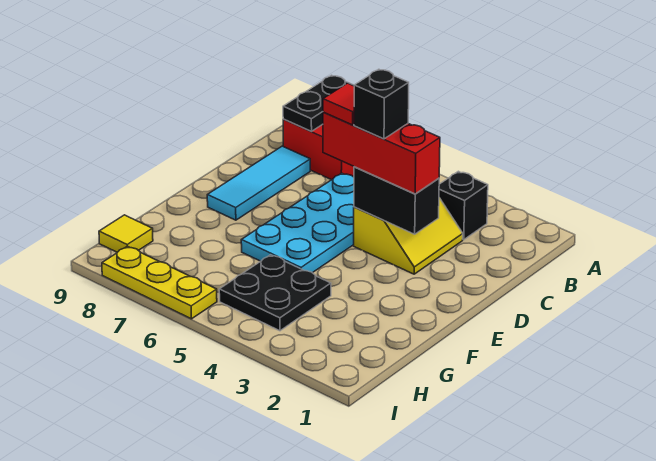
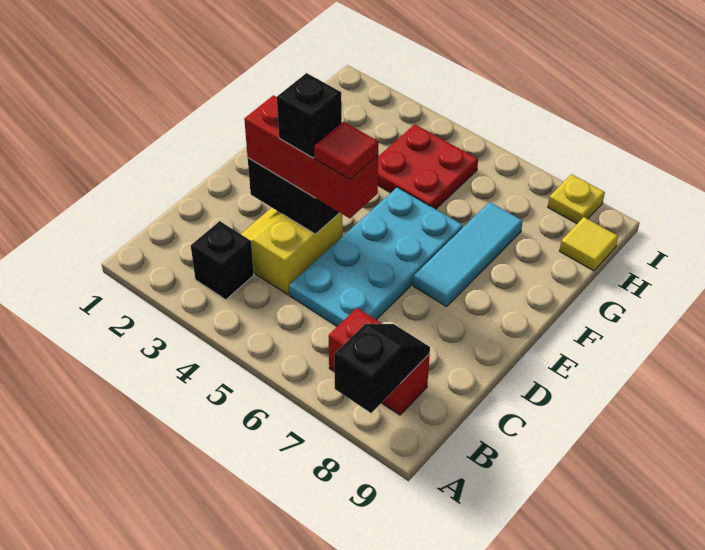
black 1x2 plate [283,75,354,131] -> black 1x2 slope [334,324,430,413]
cyan 1x3 tile [207,146,310,220] -> cyan 1x3 tile moved to [413,202,523,306]
black 2x2 plate [219,255,331,331] -> red 2x2 plate [378,124,478,209]
yellow 1x3 plate [102,246,217,319] -> yellow 1x1 plate [548,174,605,224]

